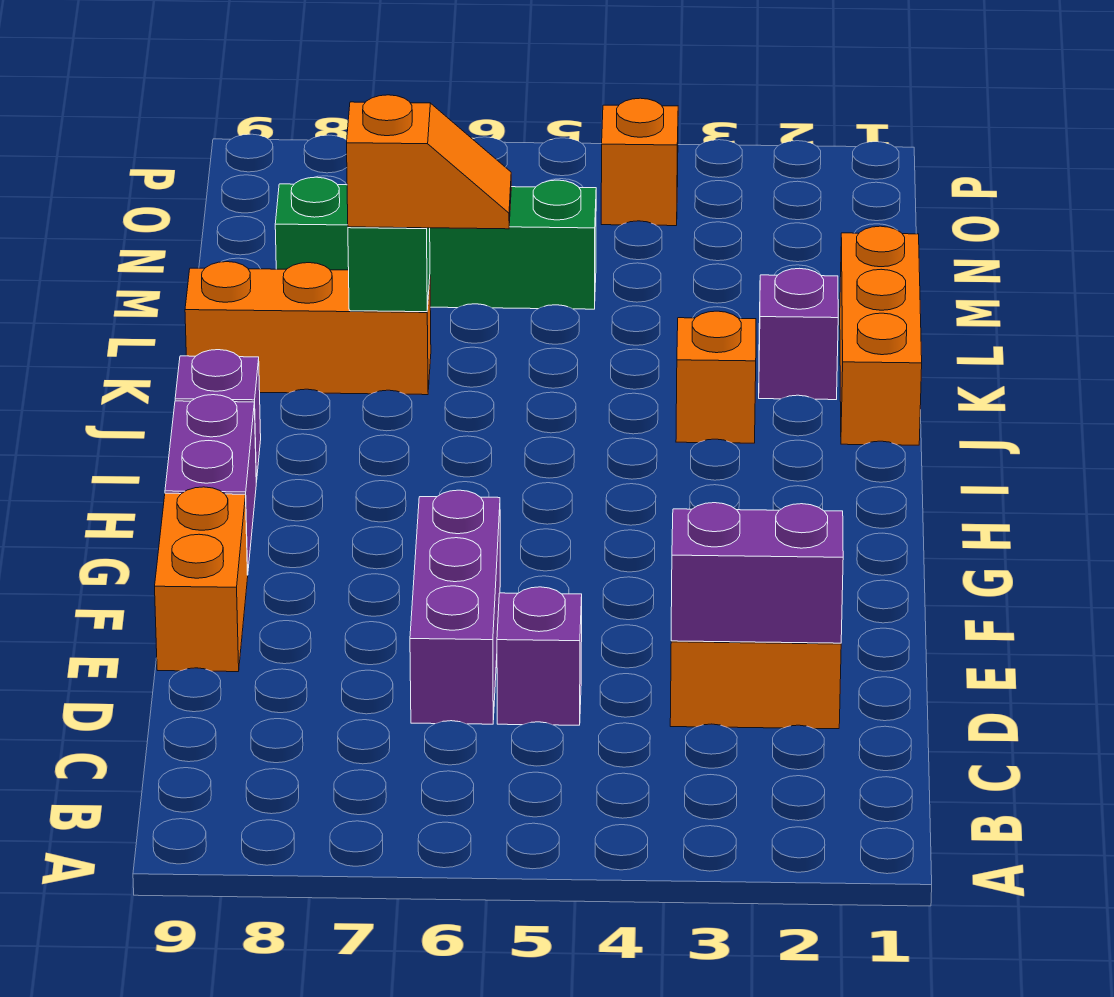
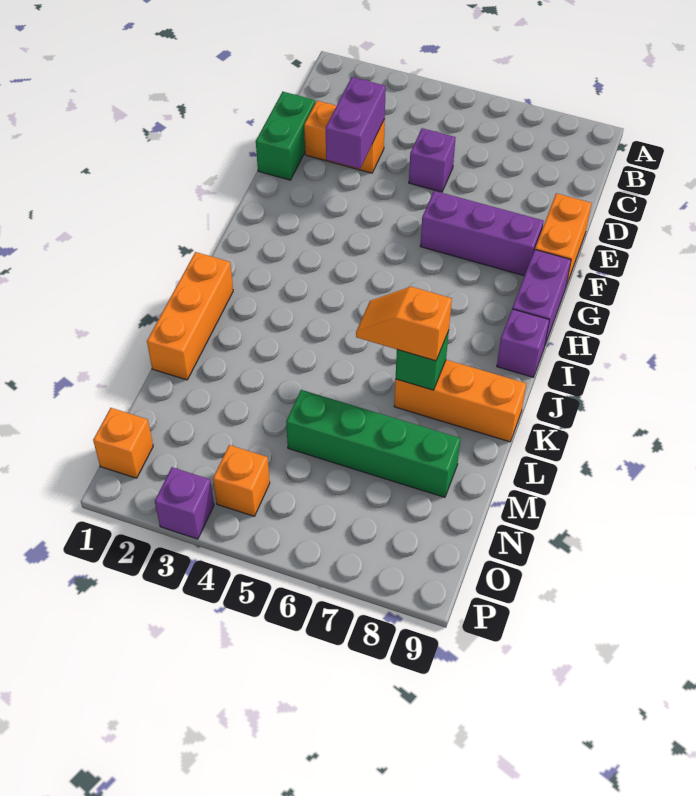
none -> green 1x2 brick [256,92,315,180]
purple 1x2 brick [671,503,843,643] -> purple 1x2 brick turned to [326,77,386,169]
purple 1x3 brick [410,490,500,724] -> purple 1x3 brick turned to [420,191,543,276]
orange 1x1 brick [676,311,756,443] -> orange 1x1 brick moved to [93,408,153,478]
purple 1x1 brick [759,268,838,400] -> purple 1x1 brick moved to [155,467,214,539]

